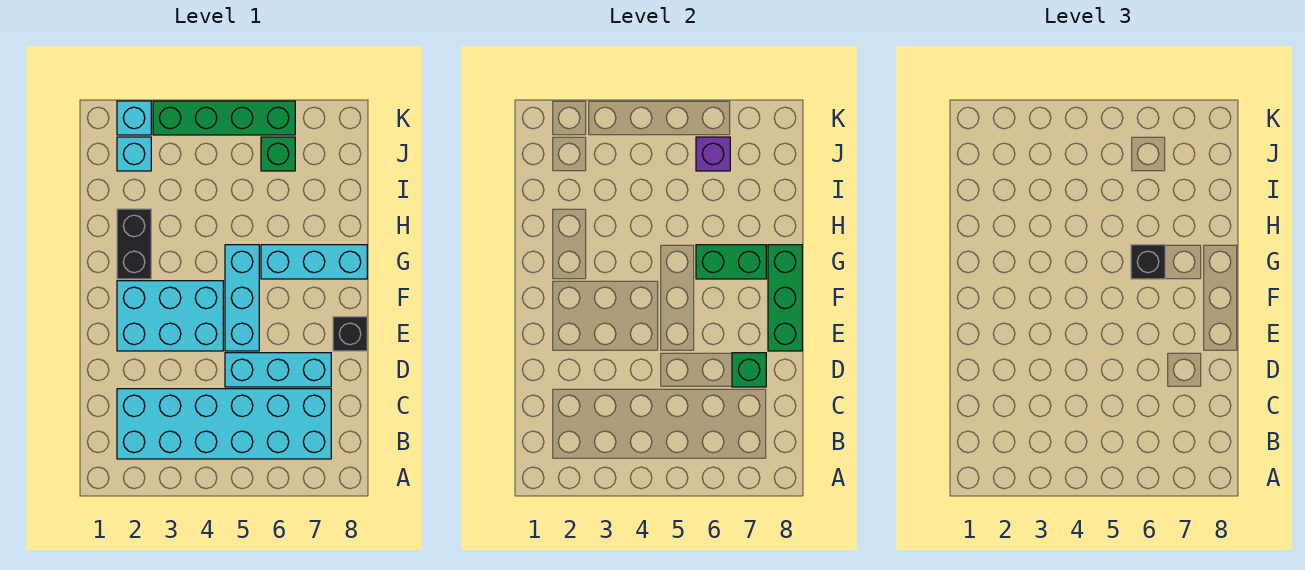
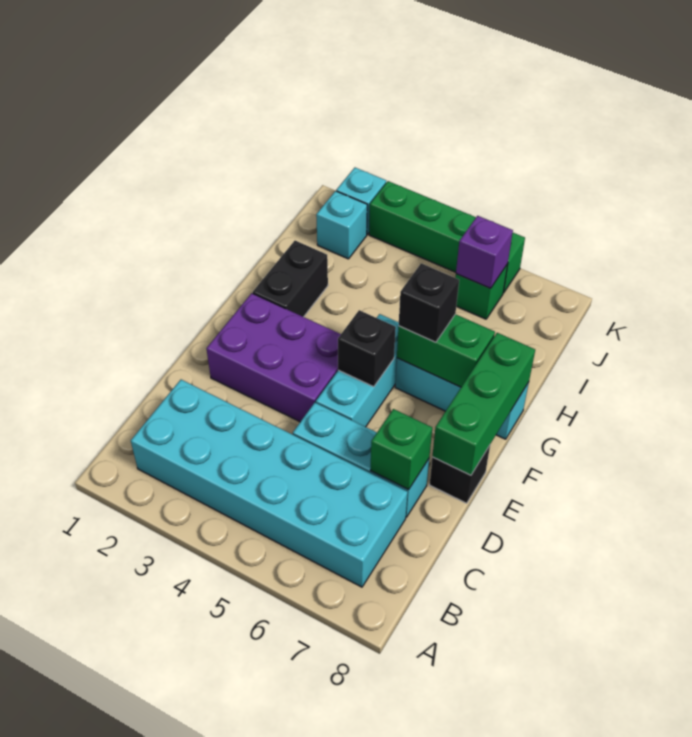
cyan 2x3 brick [117,281,223,351] -> purple 2x3 brick [206,293,341,422]
none -> black 1x1 brick [338,310,396,387]

